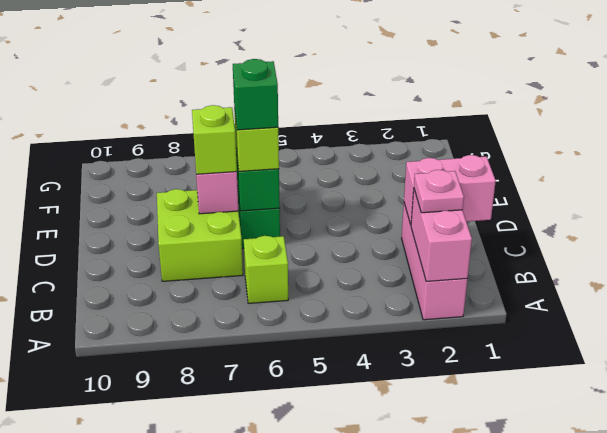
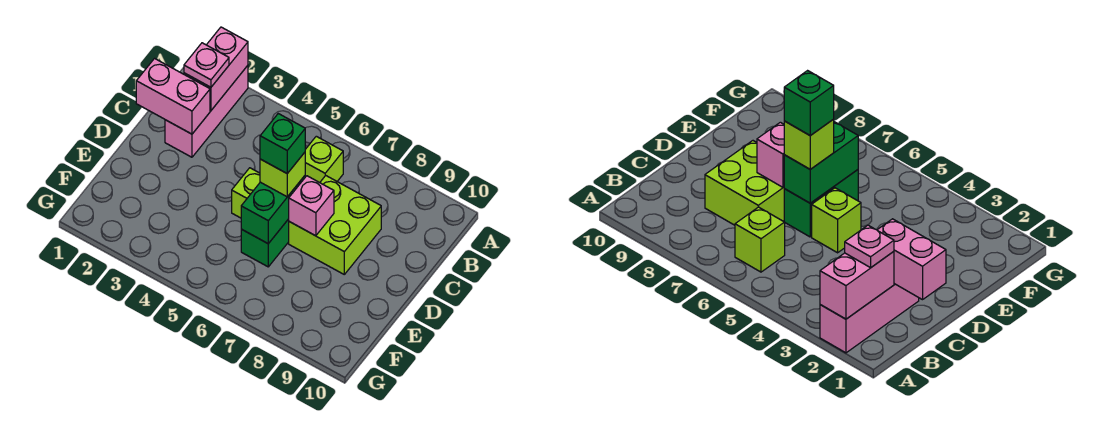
lime 1x1 brick [192,105,237,174] -> lime 1x1 brick moved to [232,168,260,218]

